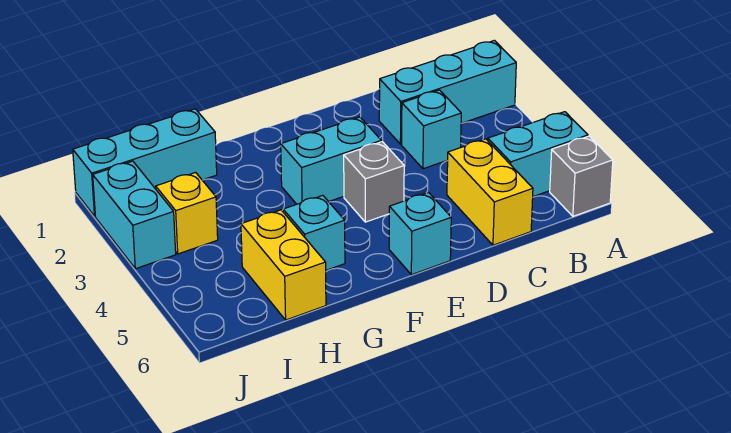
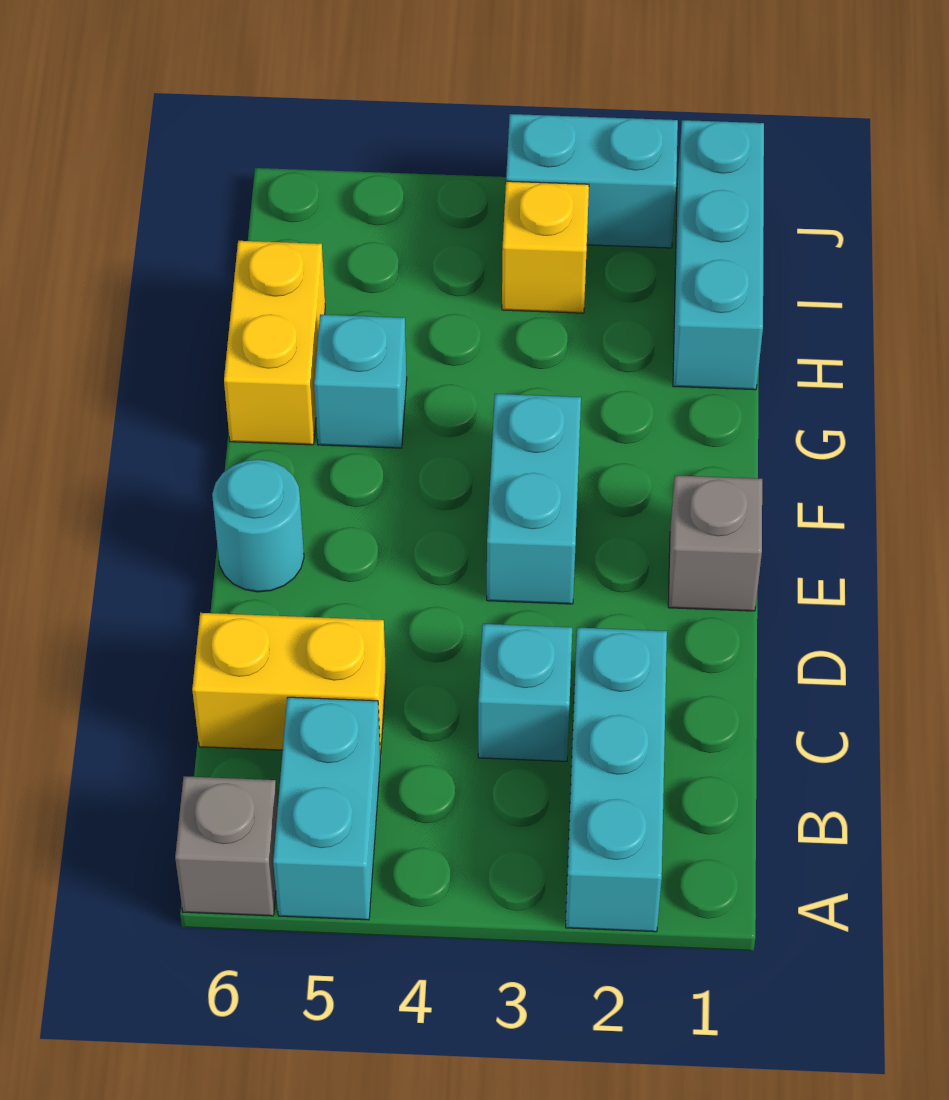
grey 1x1 brick [344,142,404,222] -> grey 1x1 brick moved to [668,475,762,611]
cyan 1x1 brick [389,193,451,275] -> cyan 1x1 round brick [212,460,304,592]
yellow 1x2 brick [241,210,326,320] -> yellow 1x2 brick turned to [224,241,325,445]

